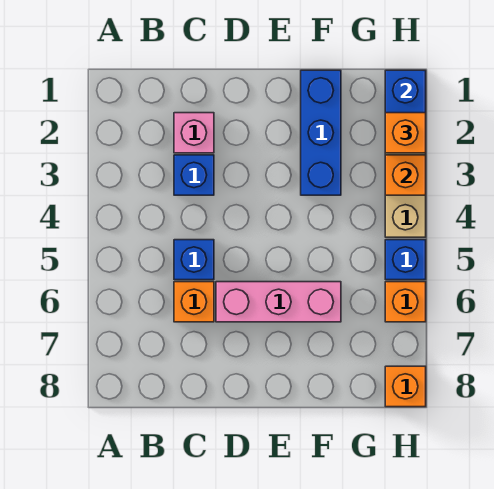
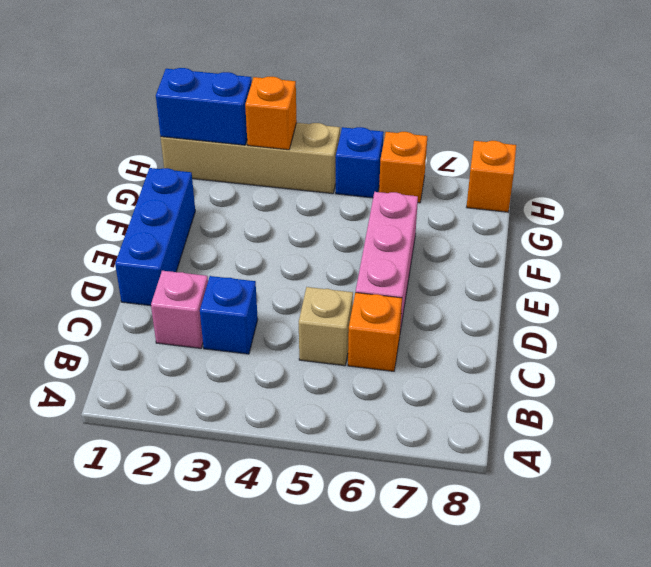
blue 1x1 brick [174,240,214,280] -> tan 1x1 brick [299,287,353,366]
blue 1x3 brick [301,70,341,195] -> blue 1x3 brick turned to [115,168,195,306]
orange 1x1 brick [385,113,426,153] -> none

